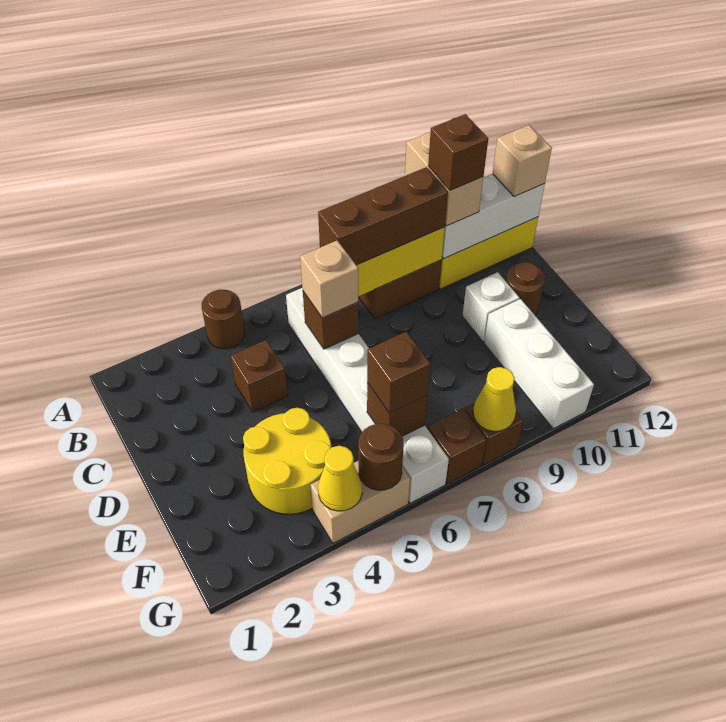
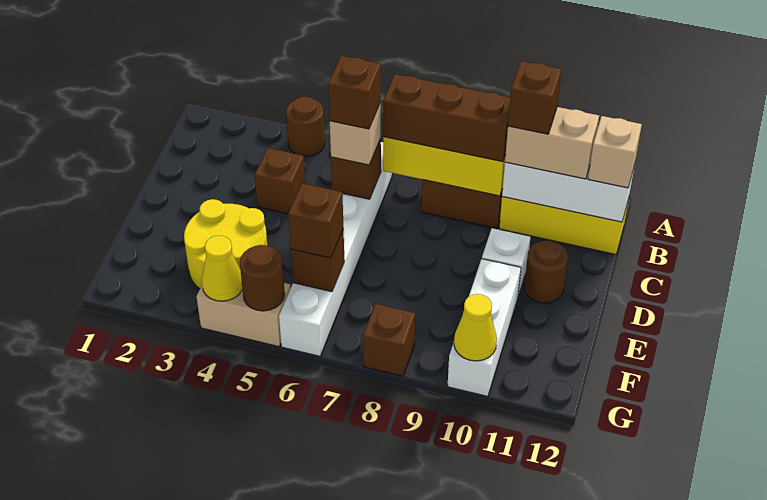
tan 1x2 brick [405,132,483,226] -> tan 1x2 brick turned to [505,107,599,179]
brown 1x1 brick [428,409,486,484] -> brown 1x1 brick moved to [328,56,381,129]
yellow 1x1 cone [473,367,516,431] -> yellow 1x1 cone moved to [454,294,497,361]

